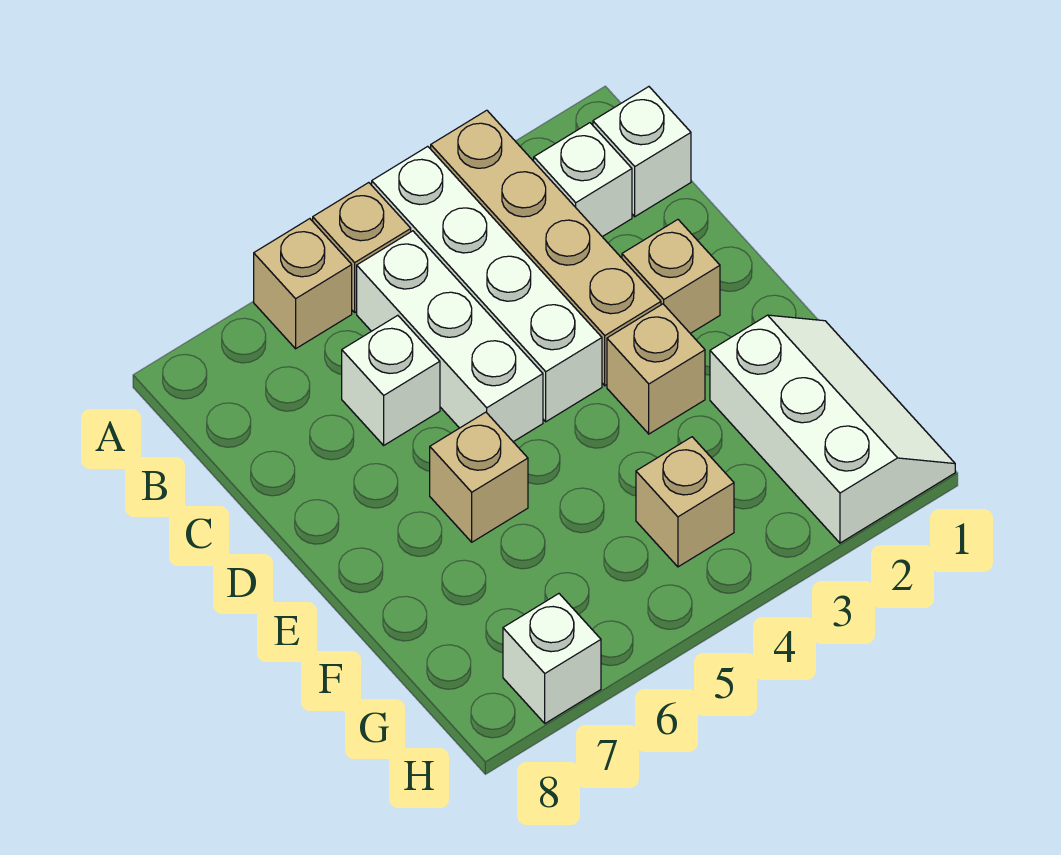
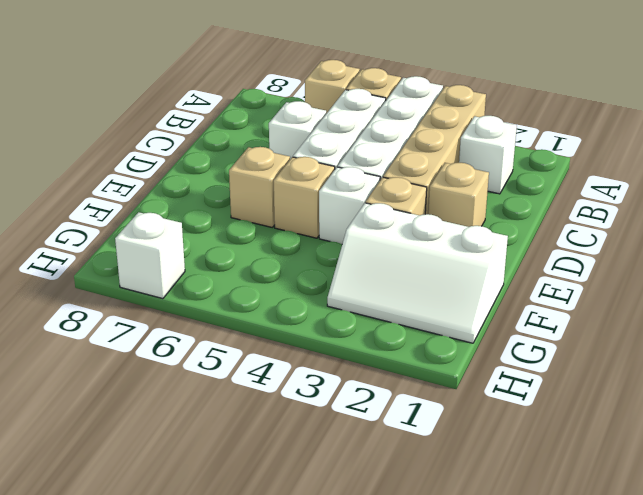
white 1x1 brick [593,87,691,217] -> white 1x1 brick moved to [319,167,380,244]
white 2x3 slope [710,315,955,543] -> white 2x3 slope turned to [327,203,508,343]
tan 1x1 brick [636,437,734,567] -> tan 1x1 brick moved to [274,157,335,238]

